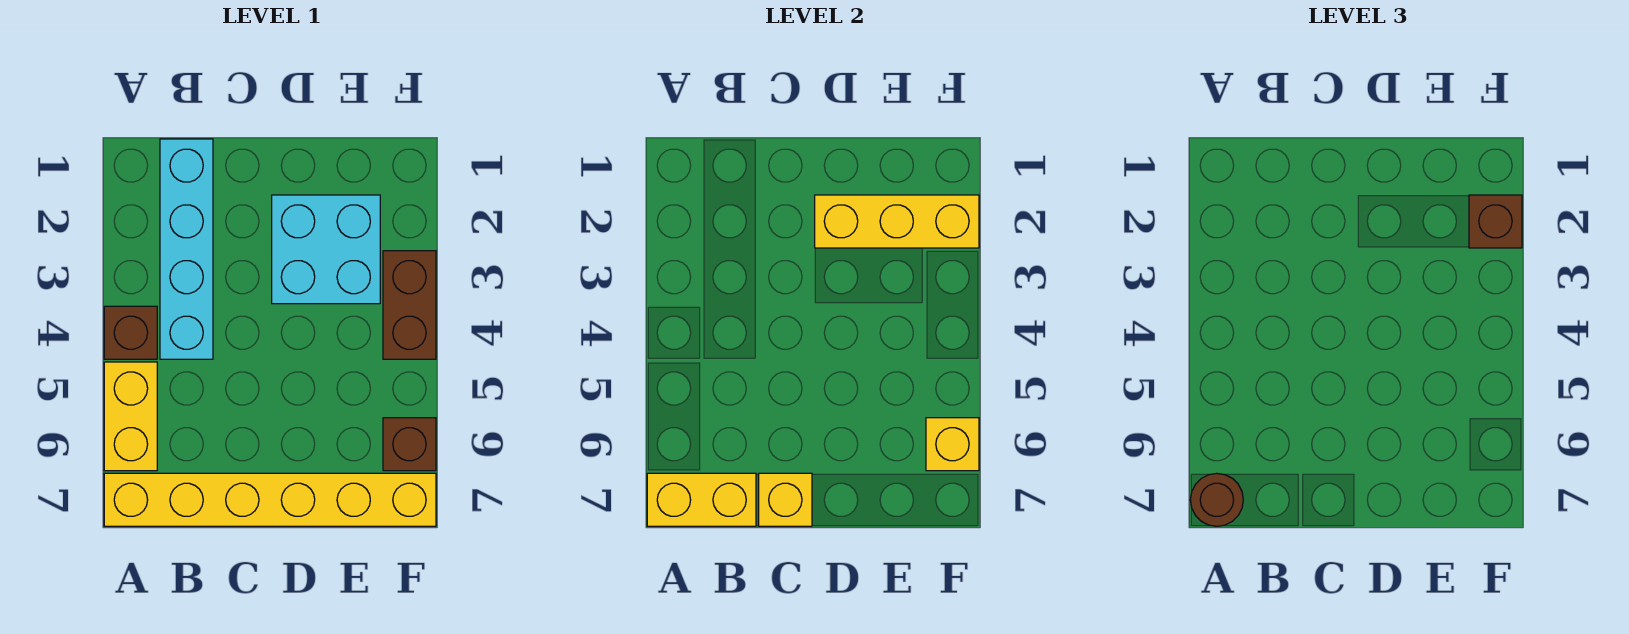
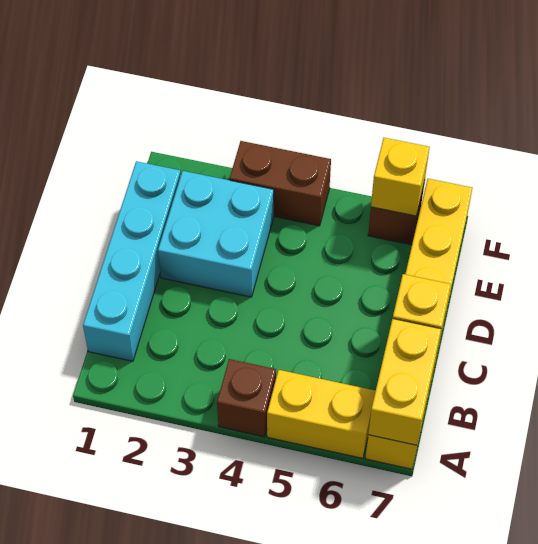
brown 1x1 round brick [1190,473,1243,526] -> none
cyan 1x4 brick [160,139,213,359] -> cyan 1x4 brick turned to [83,161,181,361]
yellow 1x3 brick [815,195,979,248] -> none
brown 1x1 brick [1469,195,1522,248] -> none

